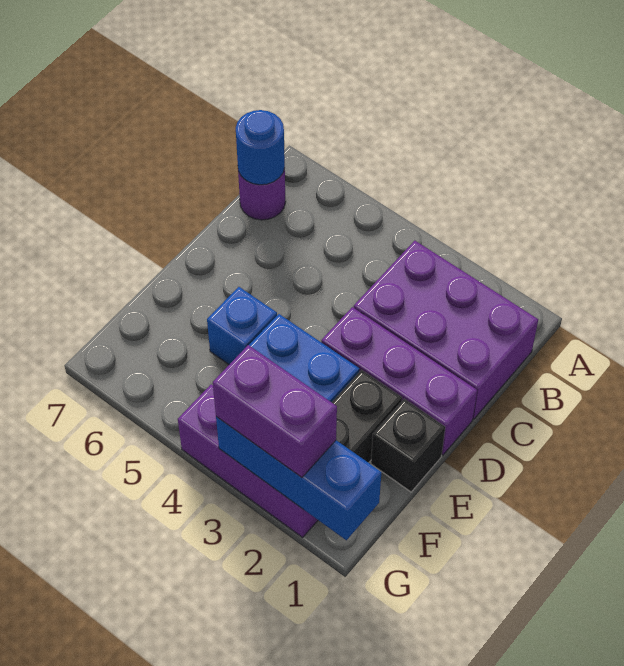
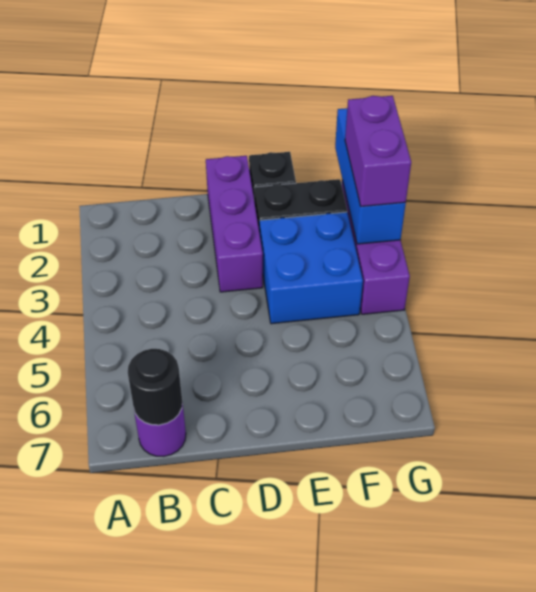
purple 2x3 brick [354,241,538,419] -> none
blue 1x1 round brick [236,110,285,185] -> black 1x1 round brick [128,349,182,425]
blue 1x1 brick [207,287,277,364] -> none

